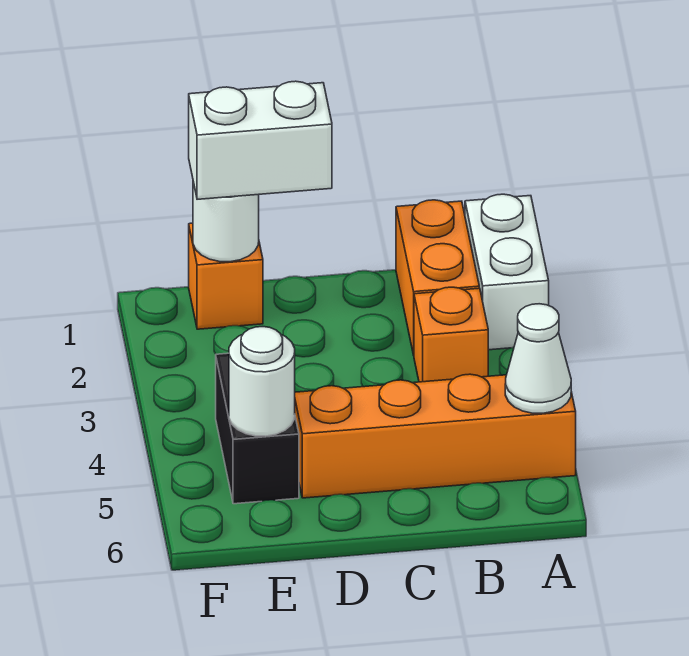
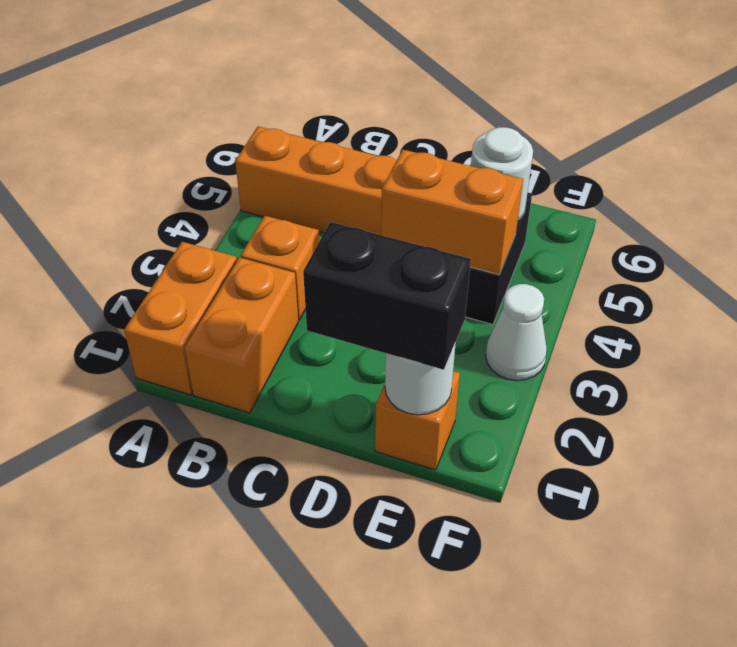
white 1x2 brick [465,194,549,350] -> orange 1x2 brick [124,242,237,395]
white 1x1 cone [505,304,571,413] -> white 1x1 cone moved to [486,284,547,381]
white 1x2 brick [189,81,332,199] -> black 1x2 brick [303,222,471,370]
none -> orange 1x2 brick [381,150,523,275]

